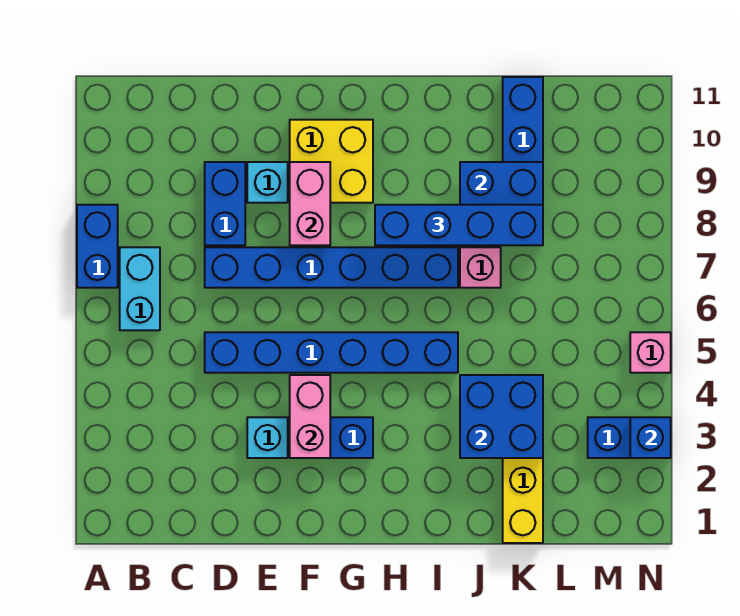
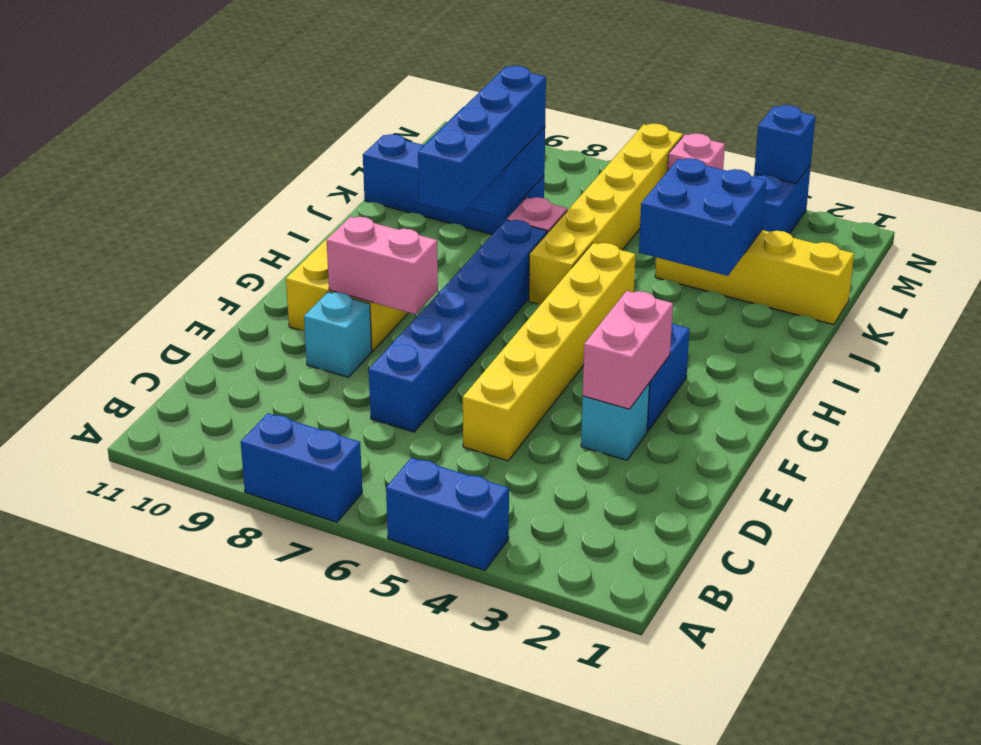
cyan 1x2 brick [120,247,160,330] -> none
blue 1x6 brick [205,332,458,373] -> yellow 1x6 brick [463,243,636,461]
blue 1x2 brick [205,162,245,245] -> blue 1x2 brick moved to [386,458,509,570]
pink 1x2 brick [290,375,330,458] -> pink 1x2 brick turned to [583,291,673,409]
none -> yellow 1x6 brick [529,124,683,304]

